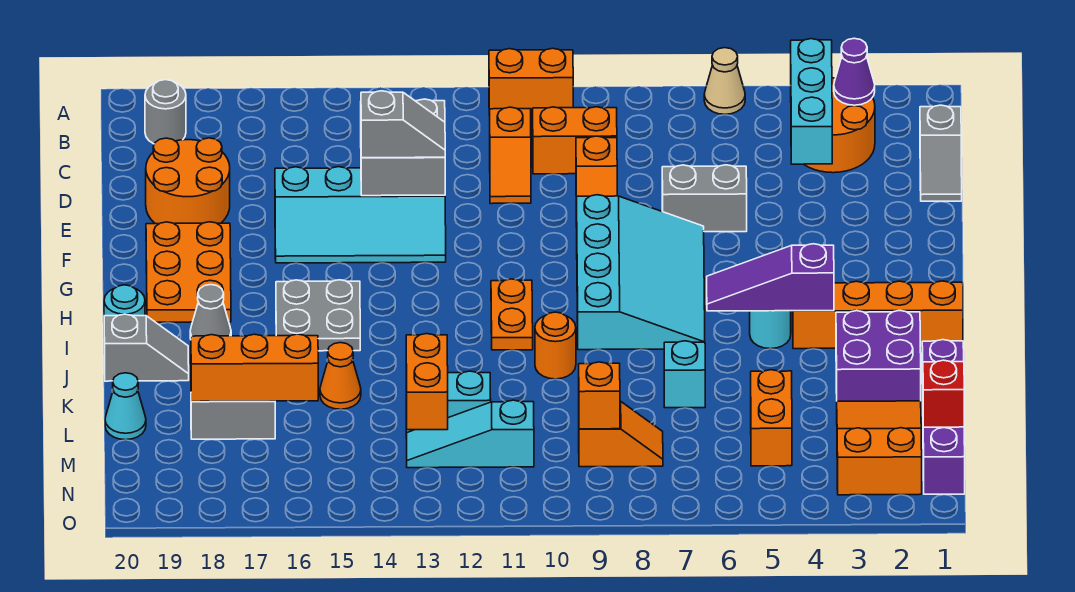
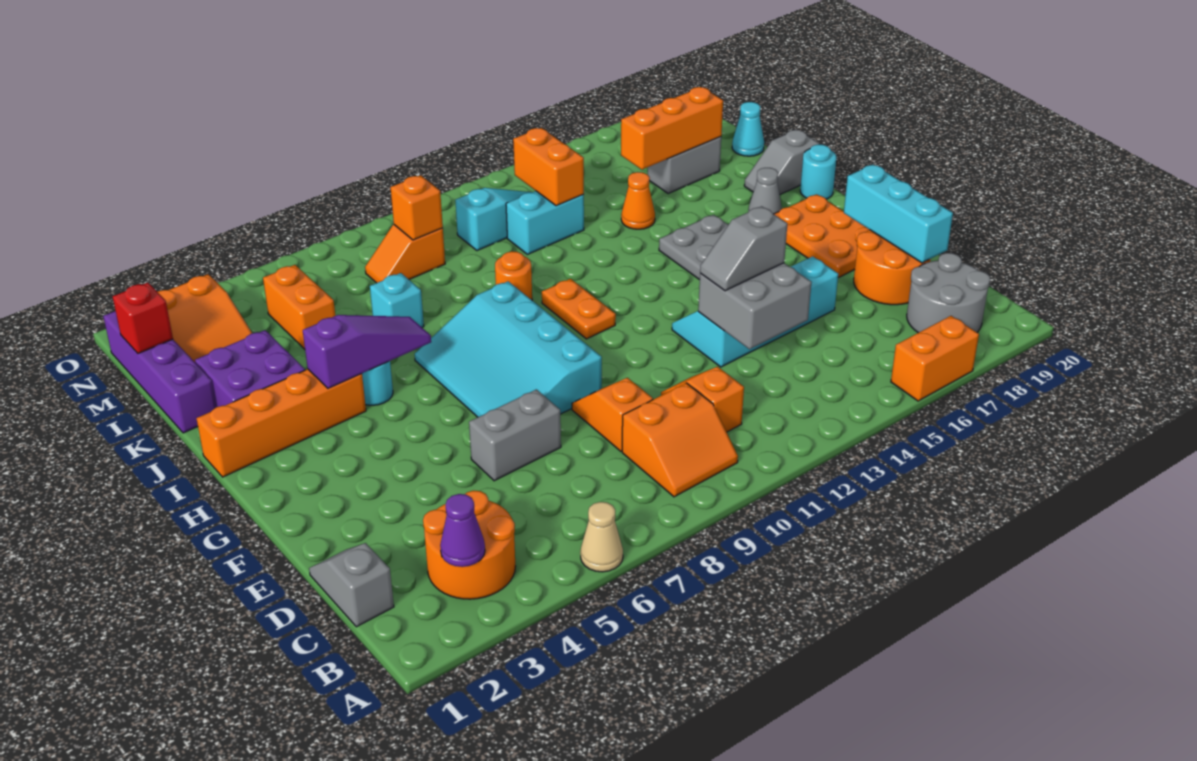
orange 1x2 brick [489,48,573,115] -> orange 1x2 brick moved to [891,316,979,401]
cyan 1x3 brick [791,39,832,164] -> cyan 1x3 brick moved to [844,165,953,263]
grey 1x1 round brick [145,80,186,144] -> grey 2x2 round brick [907,253,990,333]

